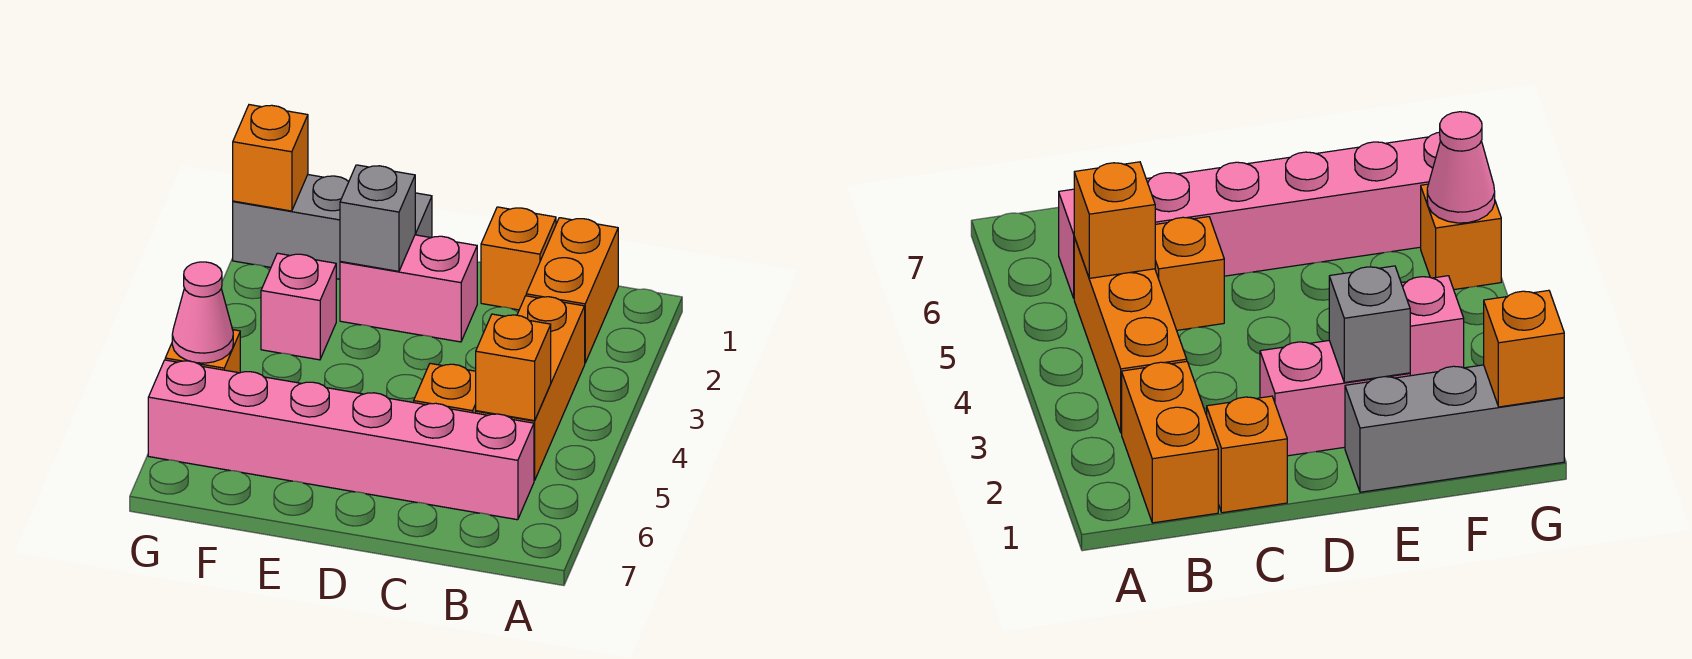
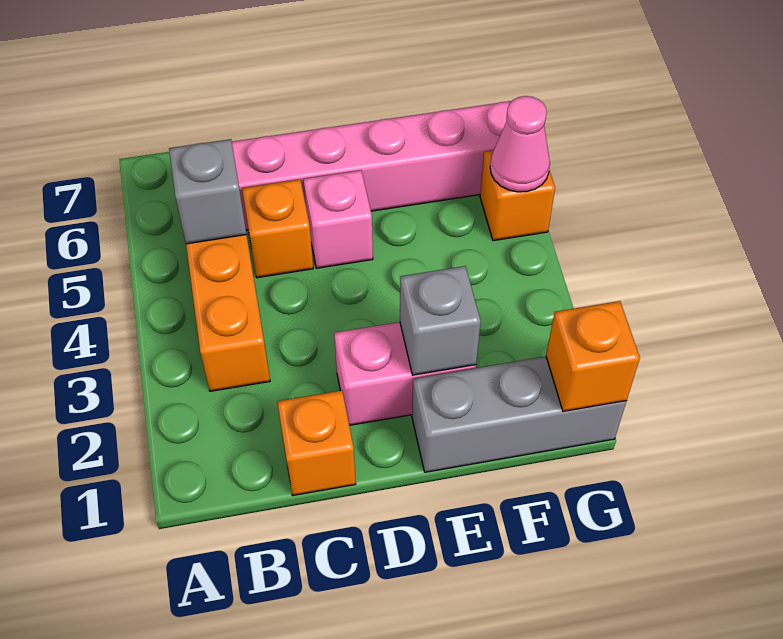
orange 1x2 brick [526,218,618,363] -> none
orange 1x1 brick [476,314,551,421] -> grey 1x1 brick [169,139,246,244]
pink 1x1 brick [261,253,336,360] -> pink 1x1 brick moved to [303,170,373,268]

